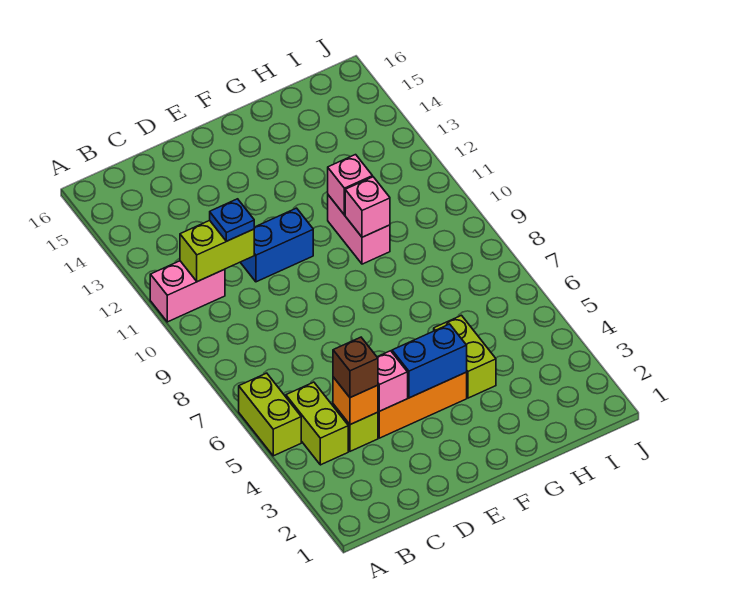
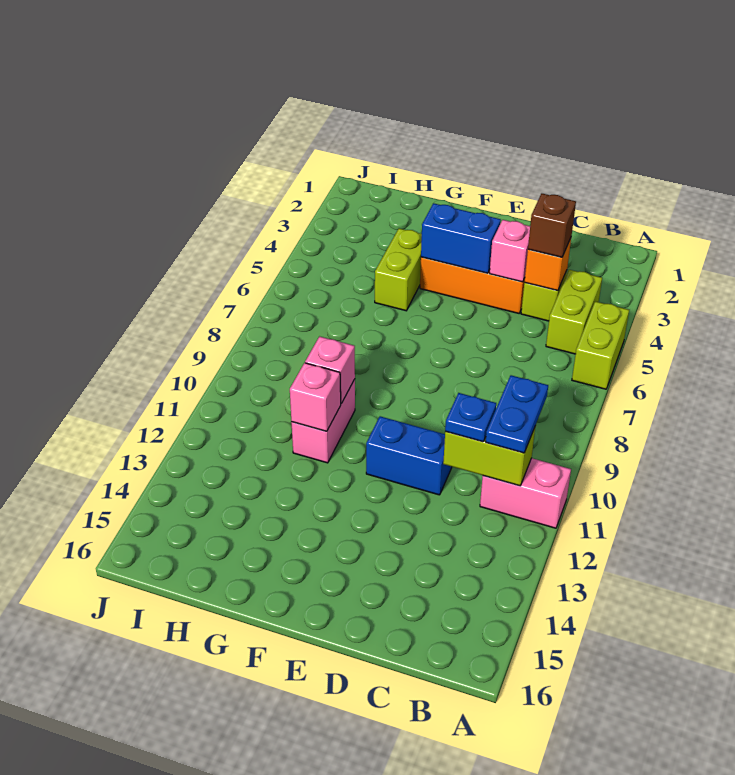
none -> blue 1x2 plate [486,375,548,453]

